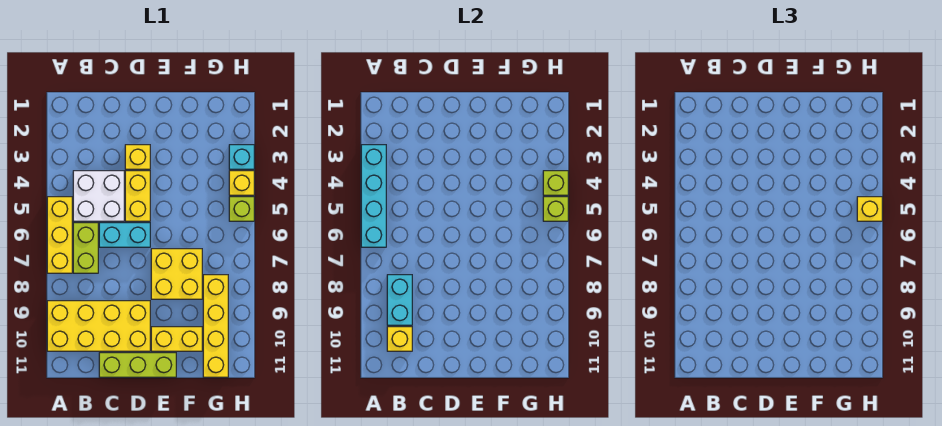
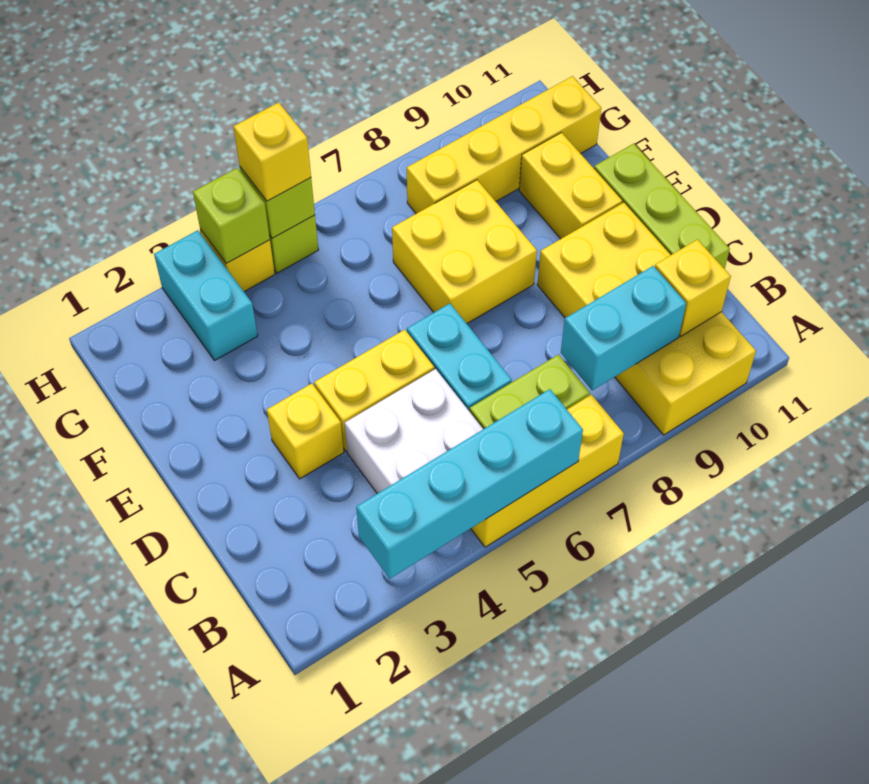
cyan 1x1 brick [229,145,254,169] -> cyan 1x2 brick [154,230,258,361]

